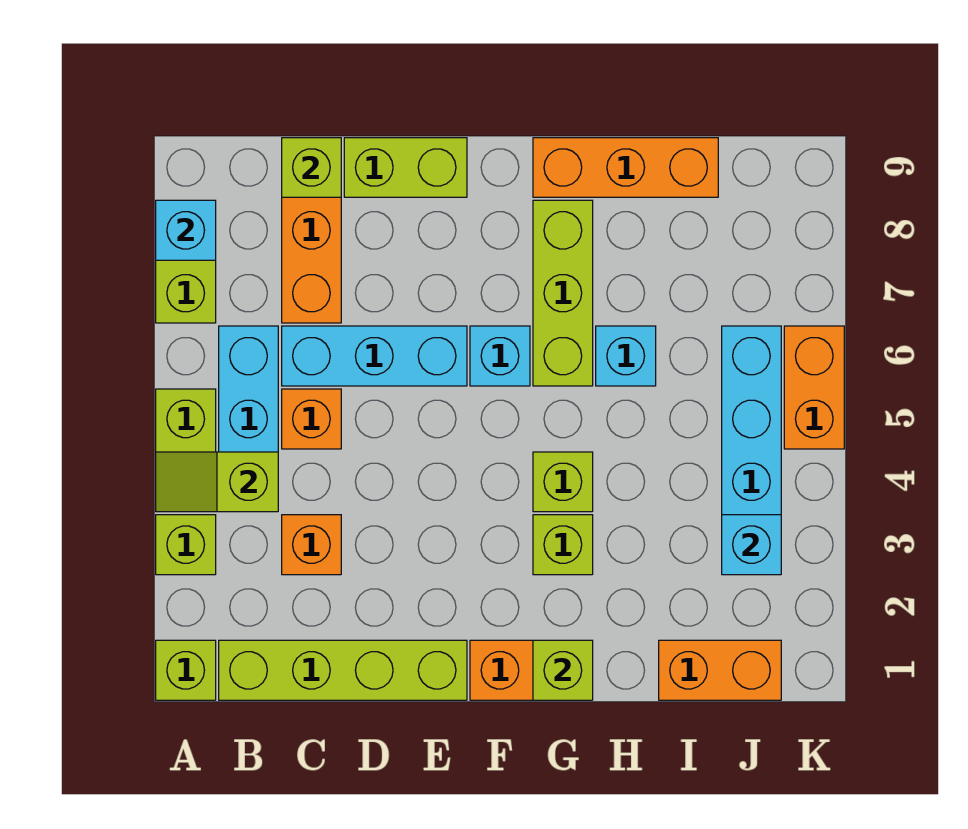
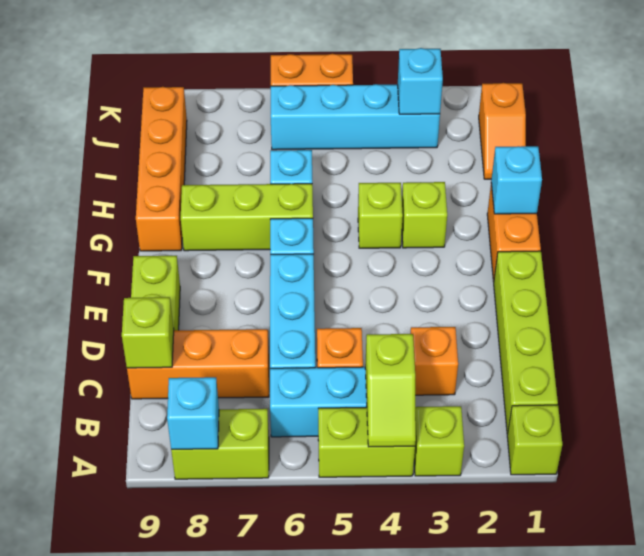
lime 1x1 brick [533,640,593,700] -> cyan 1x1 brick [491,146,542,214]
orange 1x3 brick [533,138,718,197] -> orange 1x4 brick [136,87,187,251]
orange 1x2 brick [659,640,781,700] -> orange 1x2 slope [479,83,526,179]

